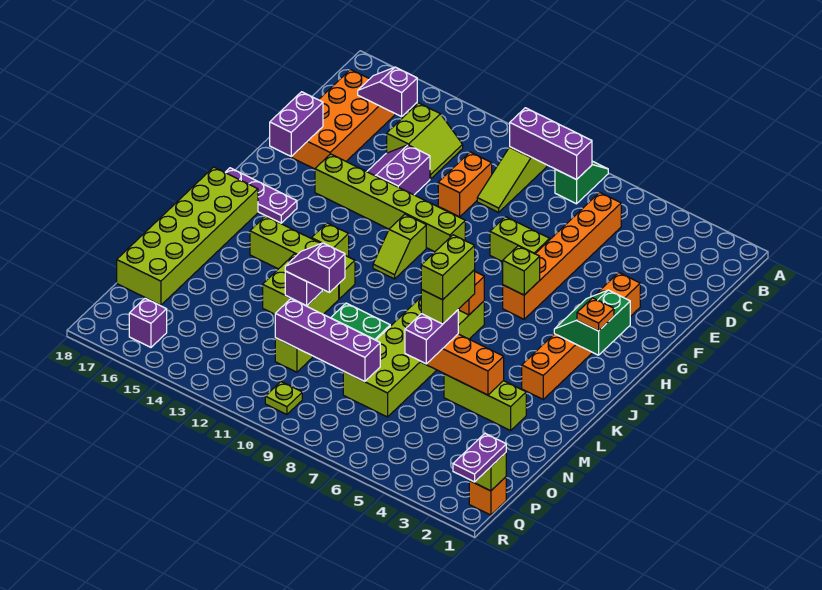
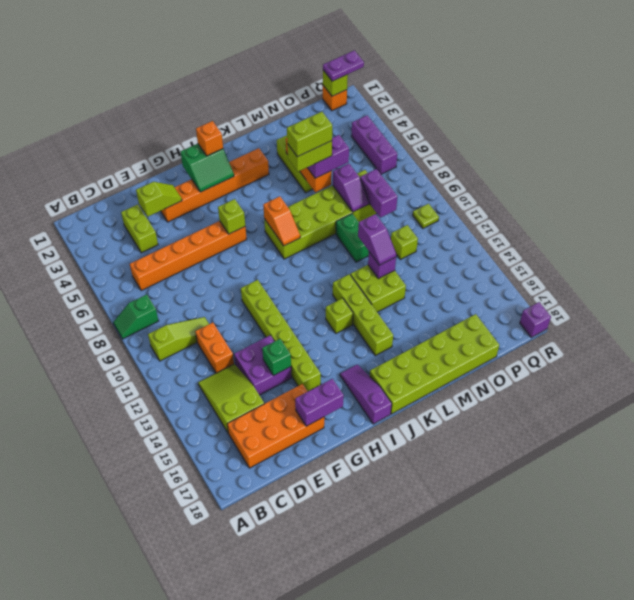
purple 1x3 brick [510,108,592,179] -> purple 1x3 brick moved to [351,115,397,174]
lime 2x2 slope [387,103,463,179] -> lime 2x3 slope [198,364,264,433]
purple 1x2 slope [358,67,417,117] -> purple 1x2 slope moved to [333,164,369,212]
orange 1x2 brick [438,152,492,217] -> orange 1x2 brick turned to [195,323,234,373]
purple 2x2 slope [367,145,430,195] -> purple 2x2 brick [234,335,292,395]
lime 1x2 brick [490,217,550,262] -> lime 1x2 brick moved to [121,204,158,253]
none -> green 1x1 brick [262,339,291,376]
lime 1x2 slope [373,214,426,279] -> lime 1x2 slope moved to [136,182,182,217]
orange 1x1 plate [577,298,614,331] -> orange 1x1 brick [196,121,223,156]
purple 1x3 plate [225,168,297,223] -> purple 1x3 slope [340,365,392,424]
purple 1x4 brick [275,299,380,382] -> purple 1x2 brick [360,169,398,218]
purple 1x1 brick [129,298,167,347] -> purple 1x1 brick moved to [520,302,551,337]

